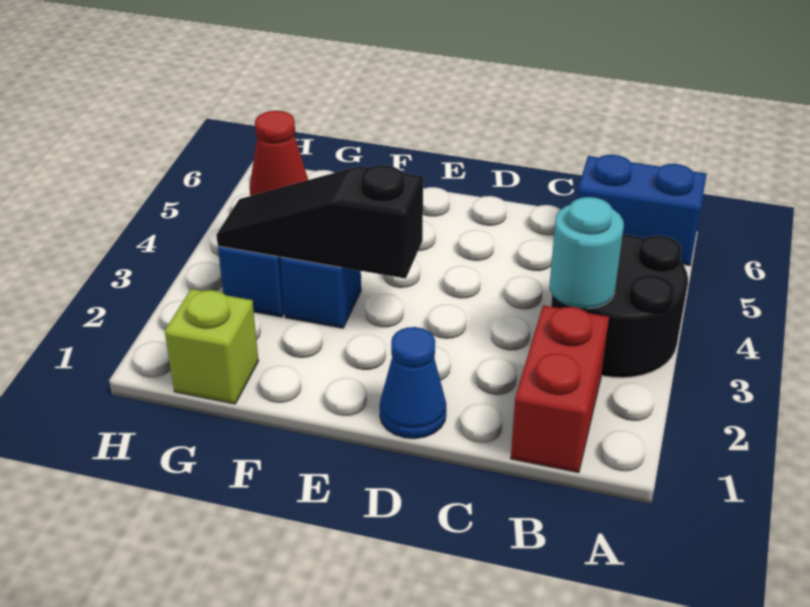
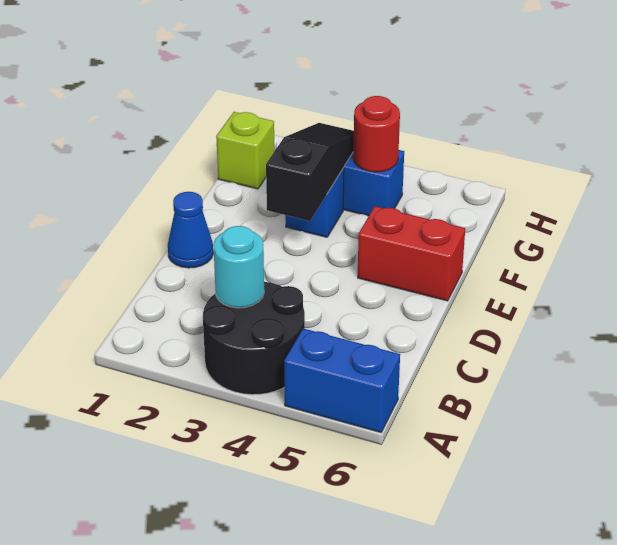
blue 1x2 brick [577,155,707,265] -> blue 1x2 brick turned to [284,328,400,433]
red 1x2 brick [511,305,609,473] -> red 1x2 brick moved to [358,206,465,301]
red 1x1 cone [249,111,308,196] -> red 1x1 round brick [353,96,400,172]

